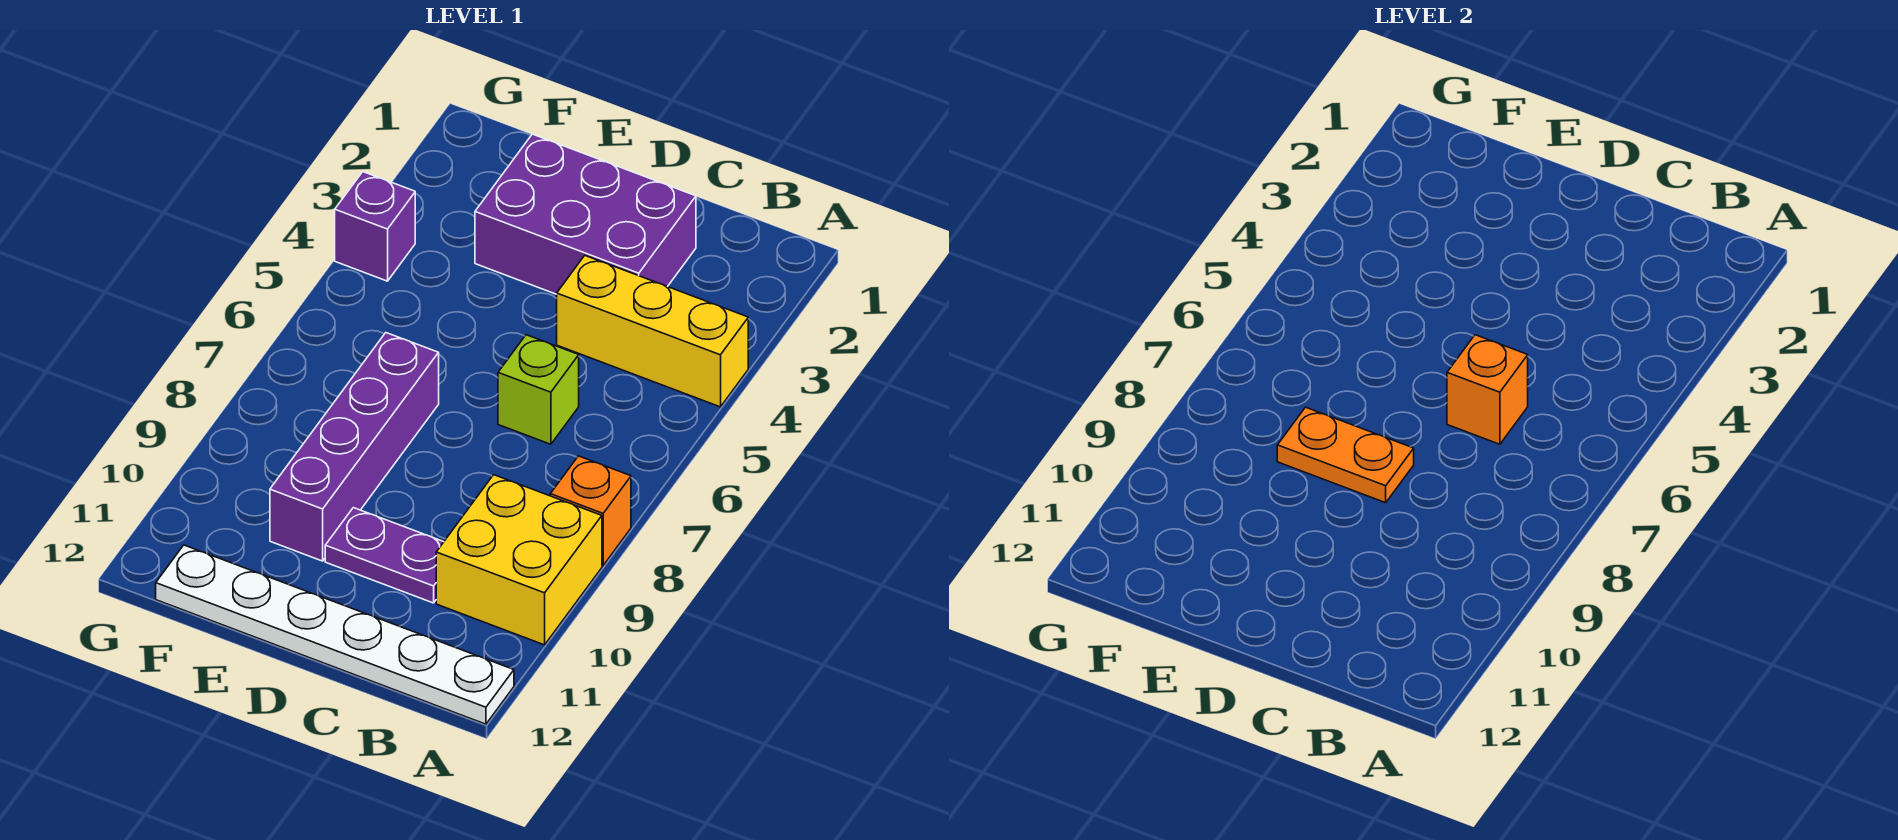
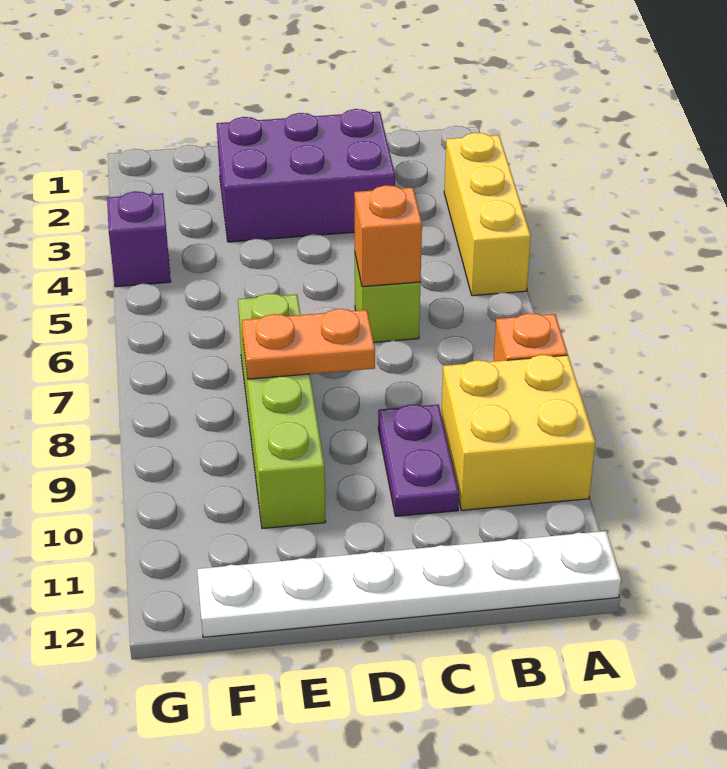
yellow 1x3 brick [557,256,748,407] -> yellow 1x3 brick turned to [444,133,531,296]
purple 1x2 plate [325,508,443,603] -> purple 1x2 plate turned to [378,404,459,516]
purple 1x4 brick [270,333,439,561] -> lime 1x4 brick [238,293,326,529]

